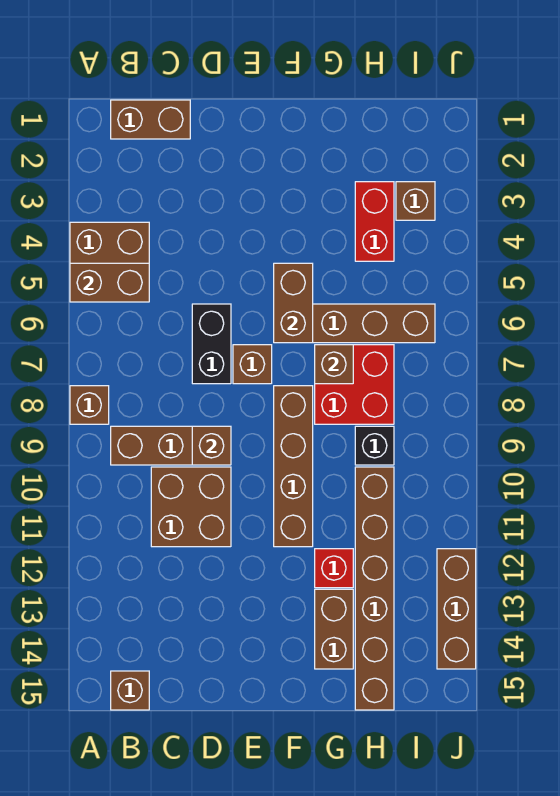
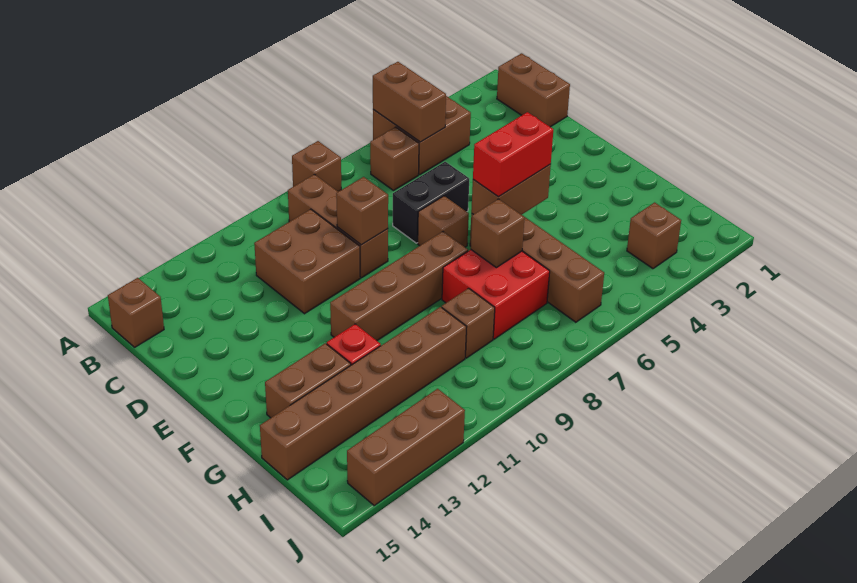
none -> brown 1x1 brick [370,127,419,191]
red 1x2 brick [355,182,394,261] -> red 1x2 brick moved to [473,112,553,197]
black 1x1 brick [355,426,394,465] -> brown 1x1 brick [442,288,495,358]

